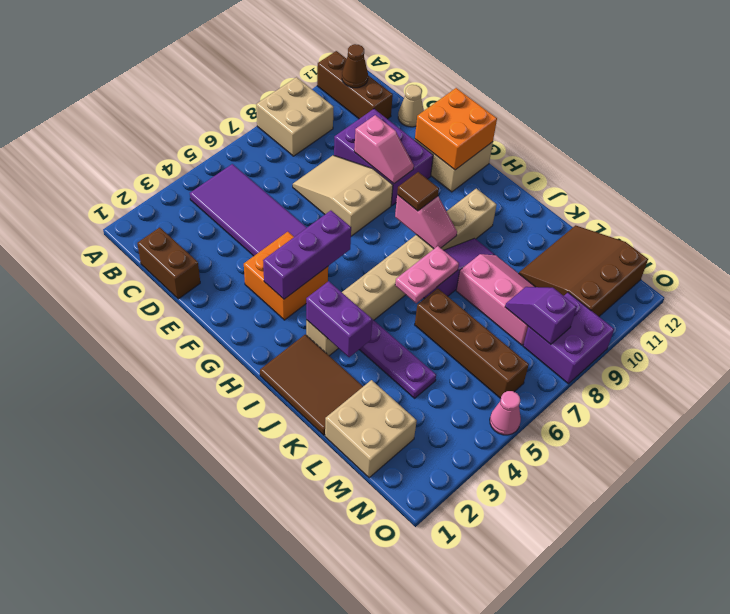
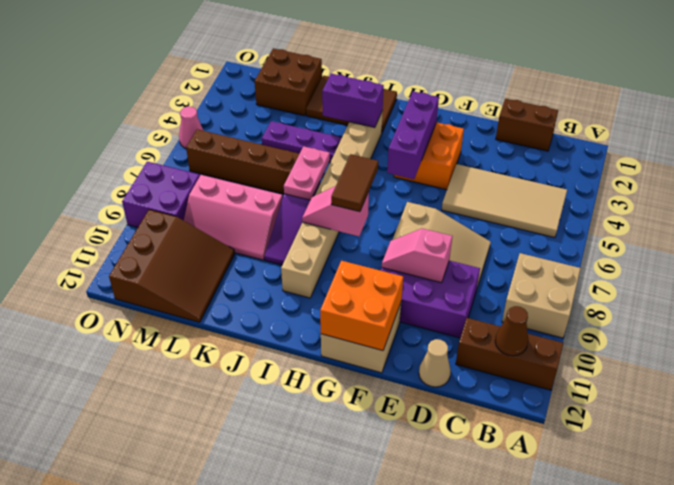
purple 2x4 tile [190,164,307,256] -> tan 2x4 tile [442,164,567,238]
brown 1x1 tile [397,172,439,211] -> brown 1x2 tile [331,154,378,212]
tan 2x2 brick [325,380,417,478] -> brown 2x2 brick [255,48,322,116]
purple 1x2 slope [505,287,577,344] -> none

